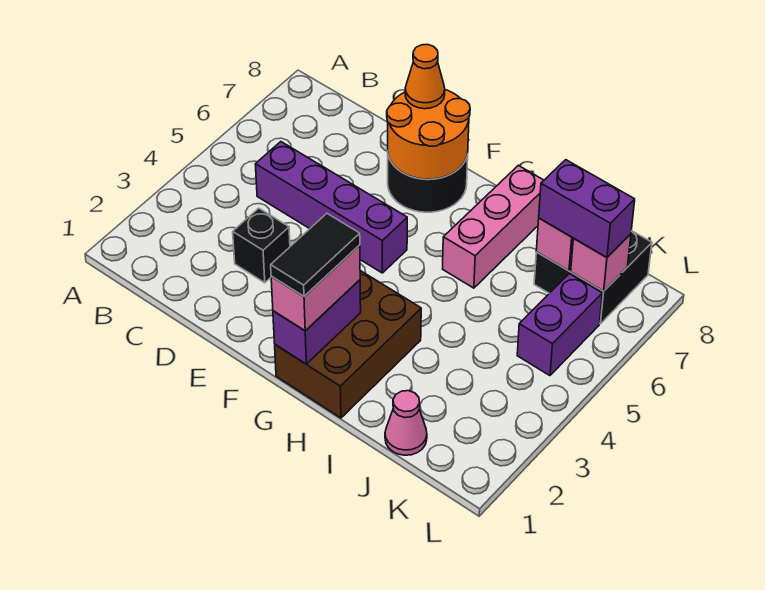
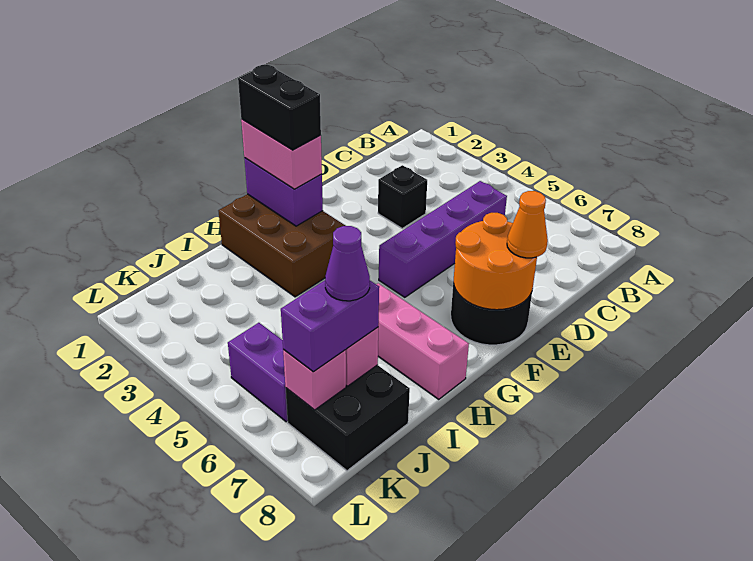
black 1x2 tile [271,214,360,296] -> black 1x2 brick [238,65,321,150]
pink 1x1 cone [385,391,427,455] -> none
none -> purple 1x1 cone [325,226,370,301]

